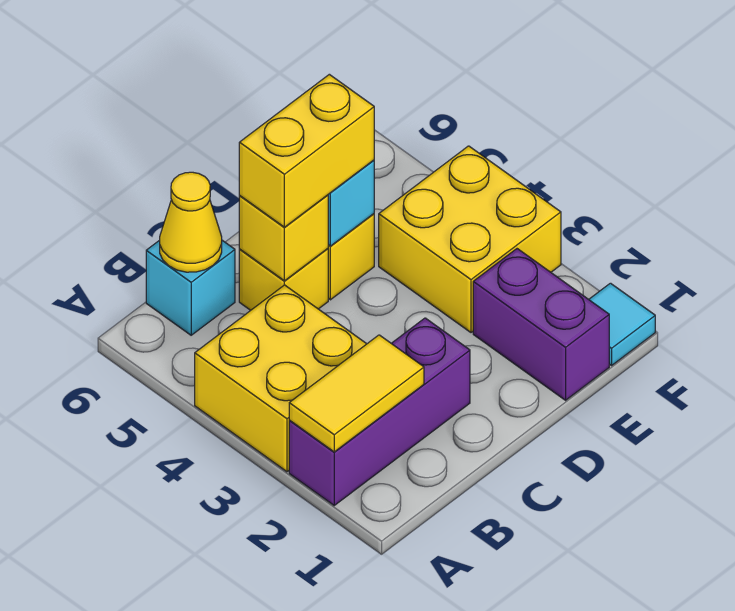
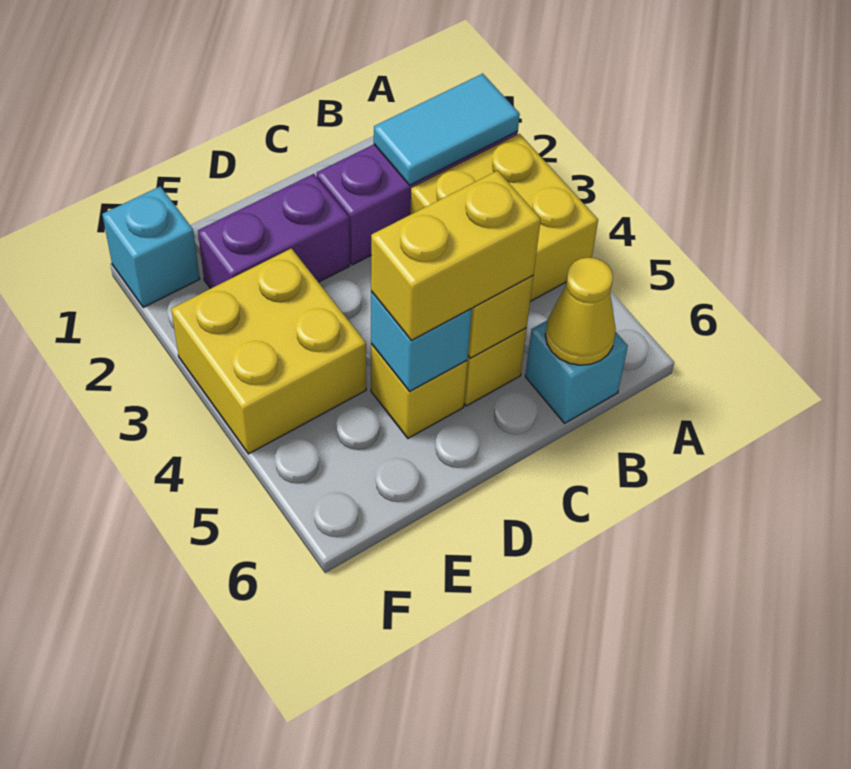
yellow 1x2 tile [289,335,424,452] -> cyan 1x2 tile [374,74,520,185]
purple 1x2 brick [473,249,609,400] -> purple 1x2 brick turned to [198,174,350,289]
cyan 1x1 tile [589,283,655,366] -> cyan 1x1 brick [102,186,200,307]

